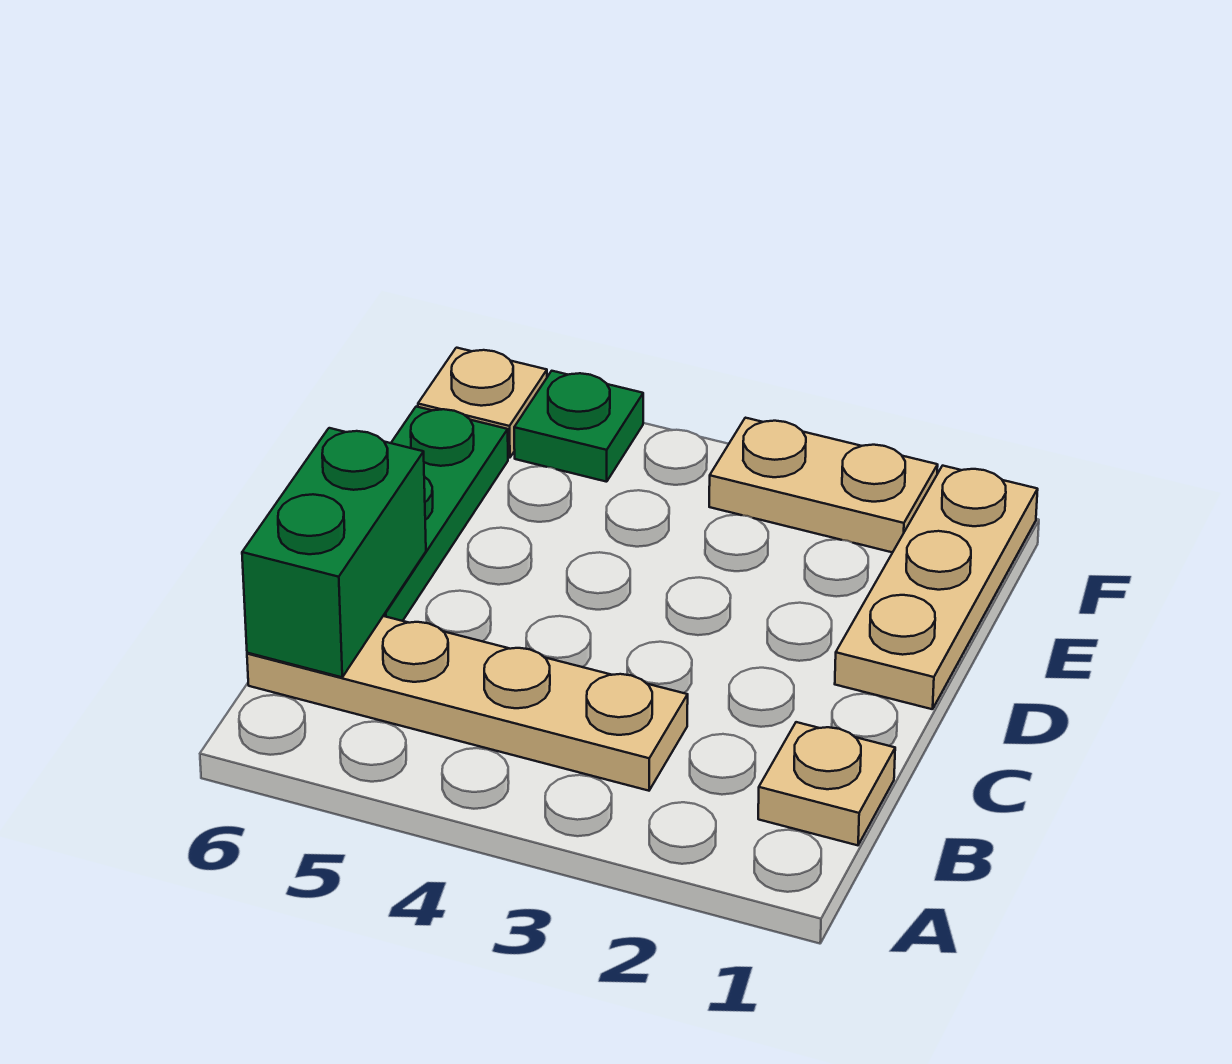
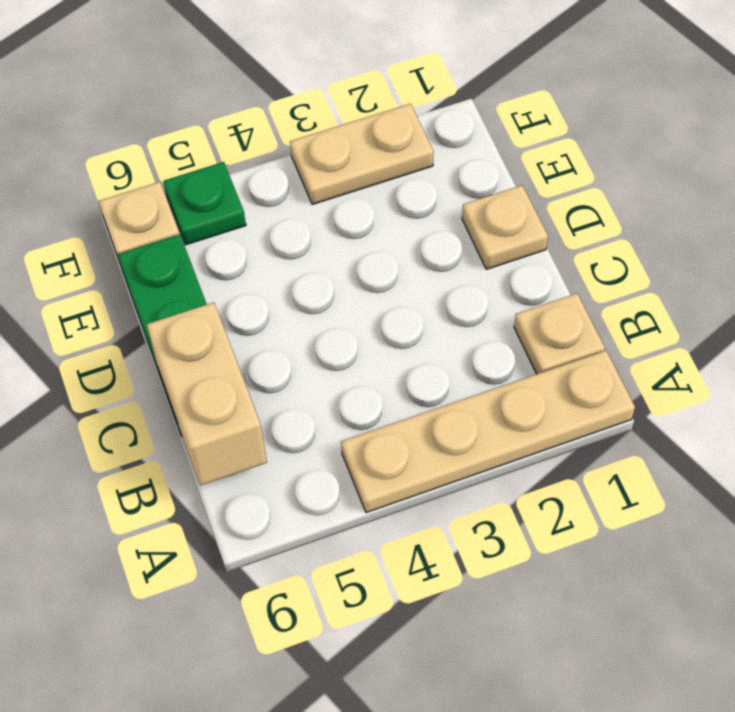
tan 1x4 plate [247,616,688,791] -> tan 1x4 plate moved to [341,351,635,513]
green 1x2 brick [242,428,426,677] -> tan 1x2 brick [147,302,267,486]
tan 1x3 plate [835,466,1038,709] -> tan 1x1 plate [462,185,548,269]

